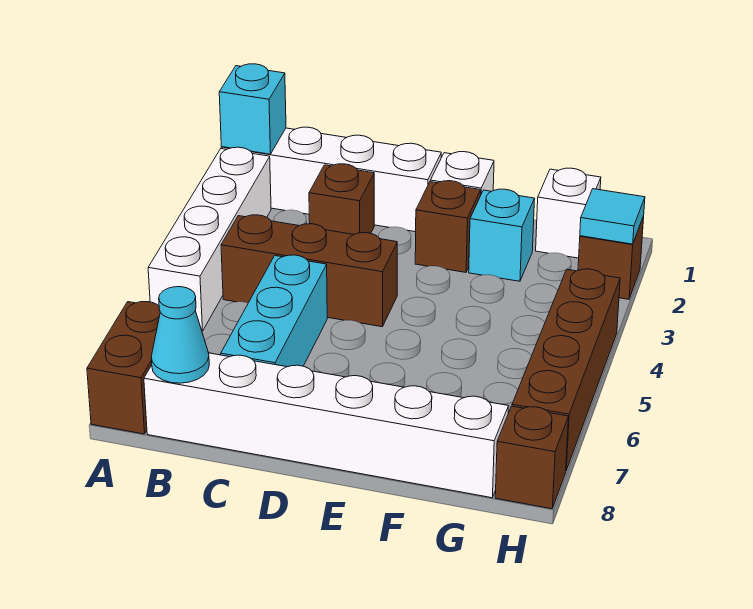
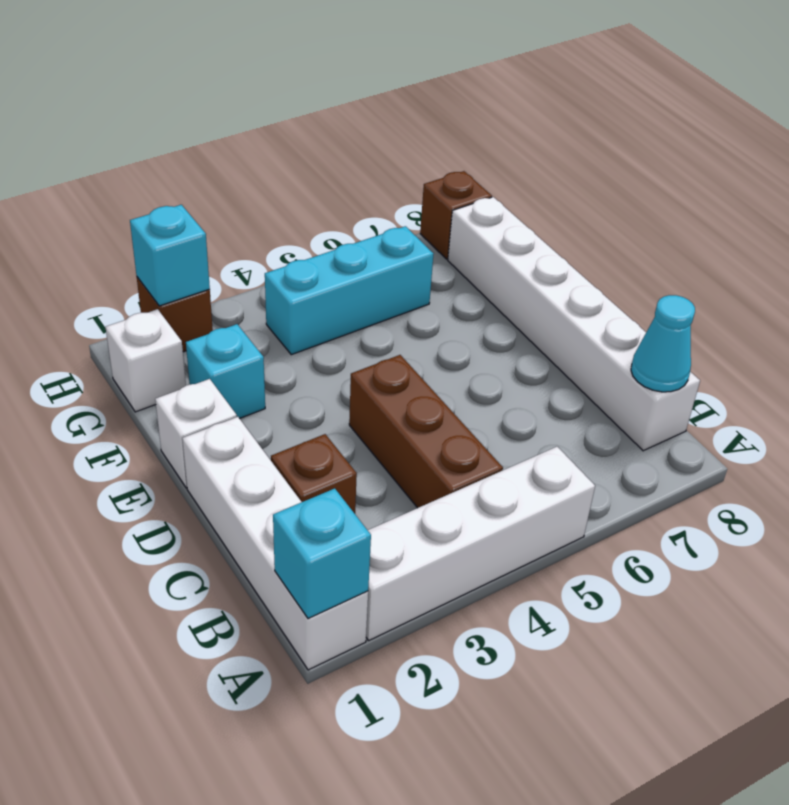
brown 1x2 brick [87,302,160,434] -> none
cyan 1x3 brick [221,255,327,367] -> cyan 1x3 brick moved to [265,226,433,355]
brown 1x1 brick [415,181,481,272] -> none
cyan 1x1 tile [580,189,645,244] -> cyan 1x1 brick [130,205,210,306]
brown 1x4 brick [512,269,620,470] -> none

